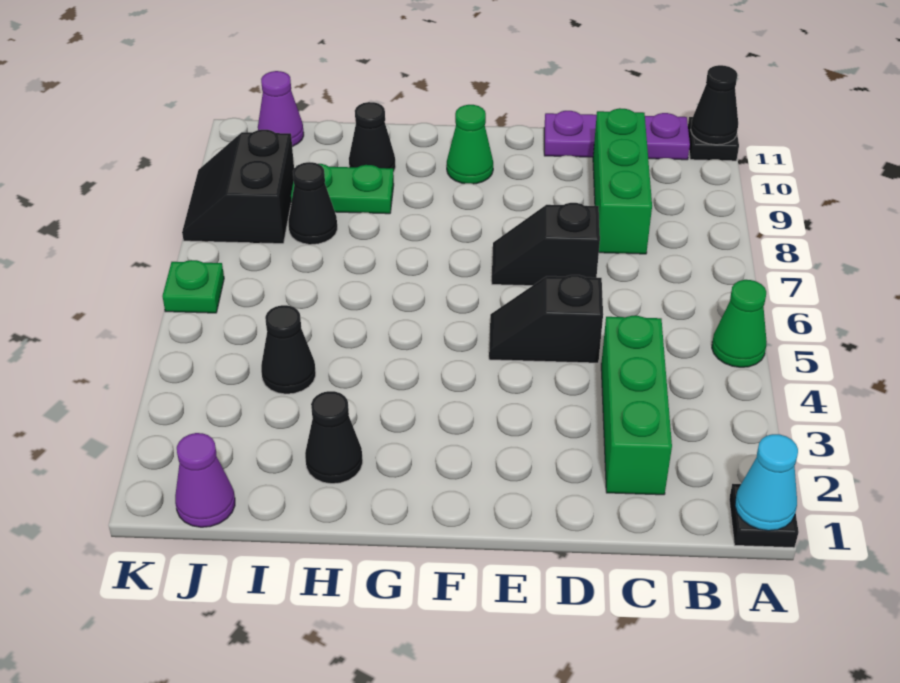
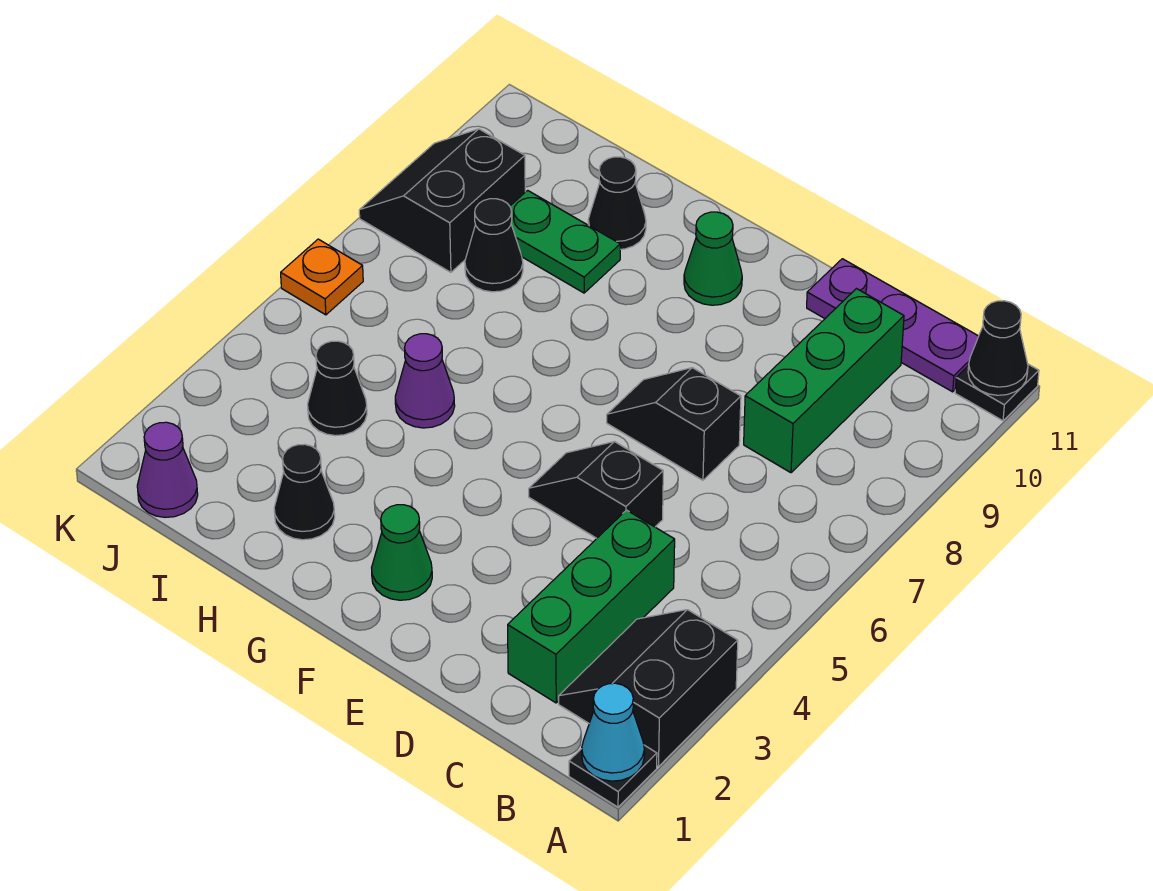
none -> black 2x2 slope [559,610,738,767]
green 1x1 cone [712,280,767,367] -> green 1x1 cone moved to [372,505,432,600]
purple 1x1 cone [258,71,304,147] -> purple 1x1 cone moved to [395,334,455,428]
green 1x1 plate [162,260,224,313] -> orange 1x1 plate [281,239,363,315]

